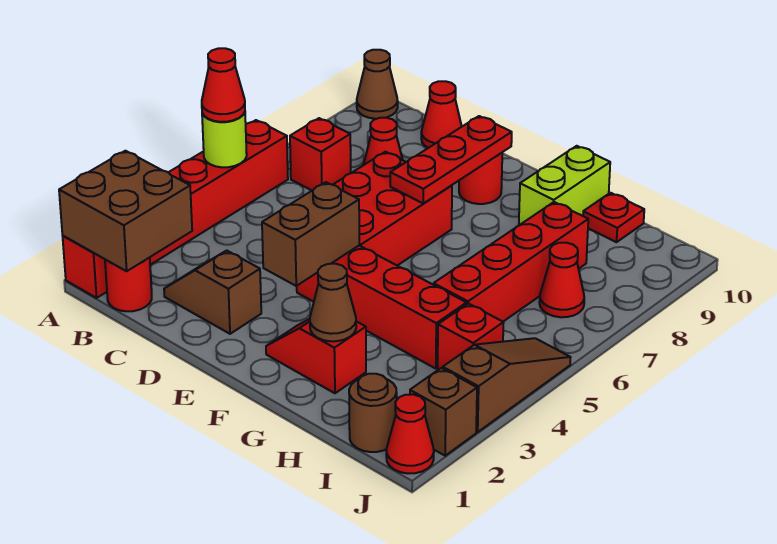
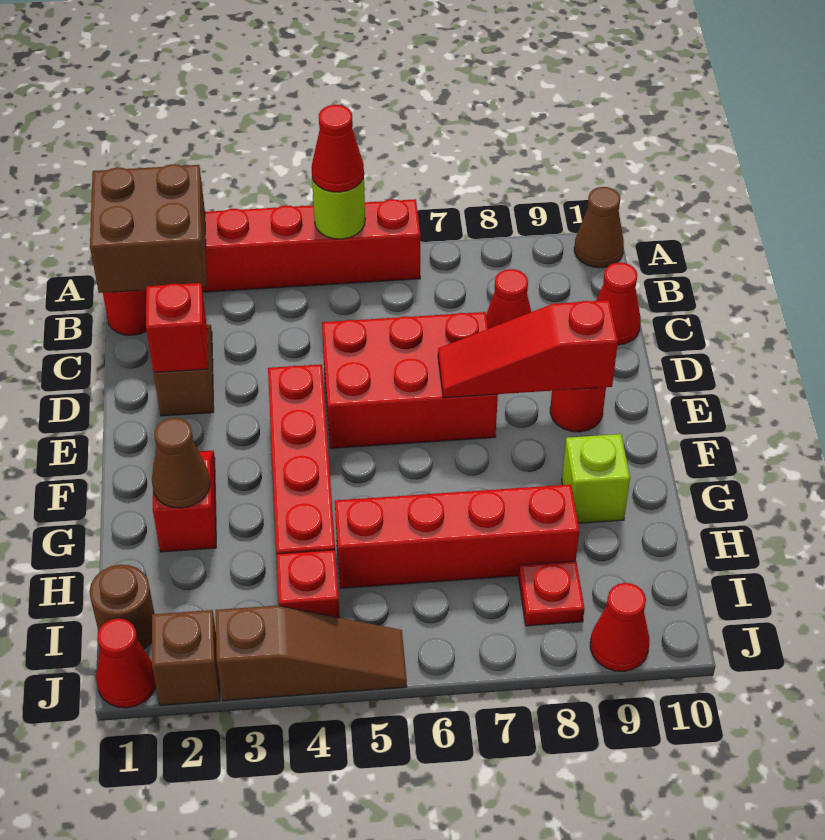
red 1x1 brick [290,118,351,190] -> red 1x1 brick moved to [146,283,208,373]
brown 1x2 brick [262,182,359,286] -> none
red 1x3 plate [390,116,512,204] -> red 1x3 slope [438,300,618,398]
lime 1x2 brick [519,146,610,225] -> lime 1x1 brick [562,434,630,523]
red 1x1 plate [583,193,644,242] -> red 1x1 plate moved to [519,561,585,626]
red 1x1 cone [539,243,584,317] -> red 1x1 cone moved to [590,583,649,671]

